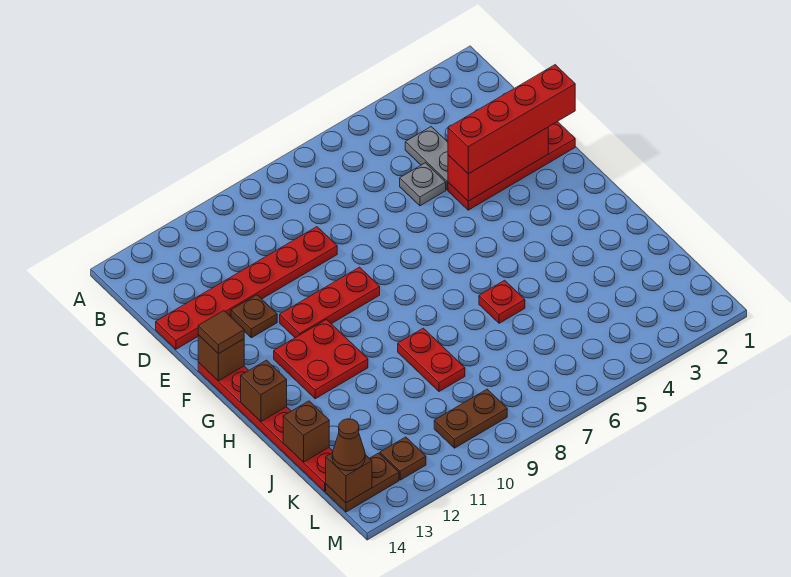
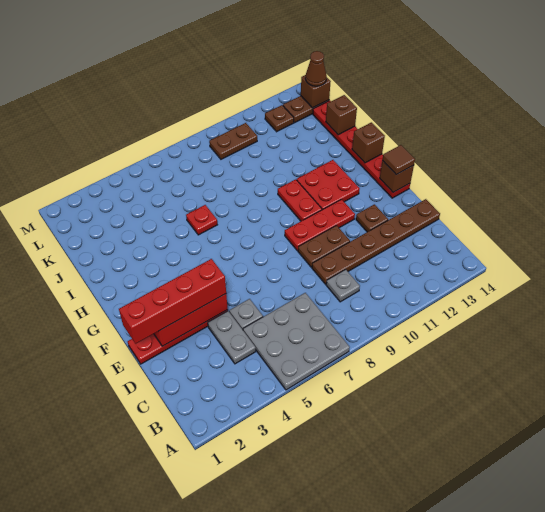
none -> grey 3x3 plate [243,293,350,390]
none -> grey 1x1 plate [326,269,360,302]
red 1x6 plate [156,227,337,349] -> brown 1x6 plate [312,199,440,284]
none -> brown 1x2 plate [298,225,350,267]
red 1x2 plate [398,328,465,392] -> red 1x2 plate moved to [278,179,322,221]

